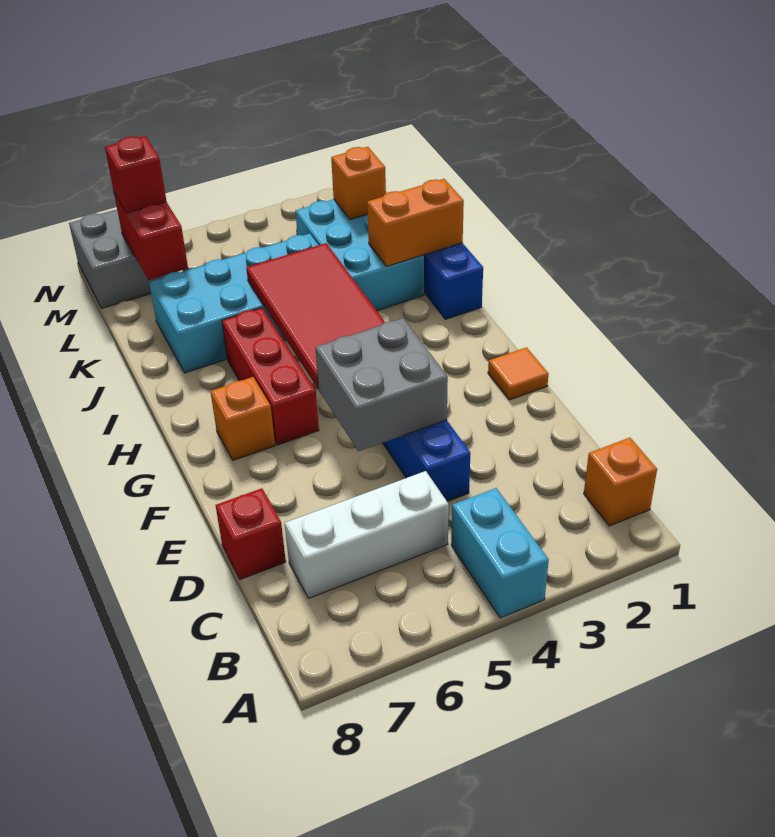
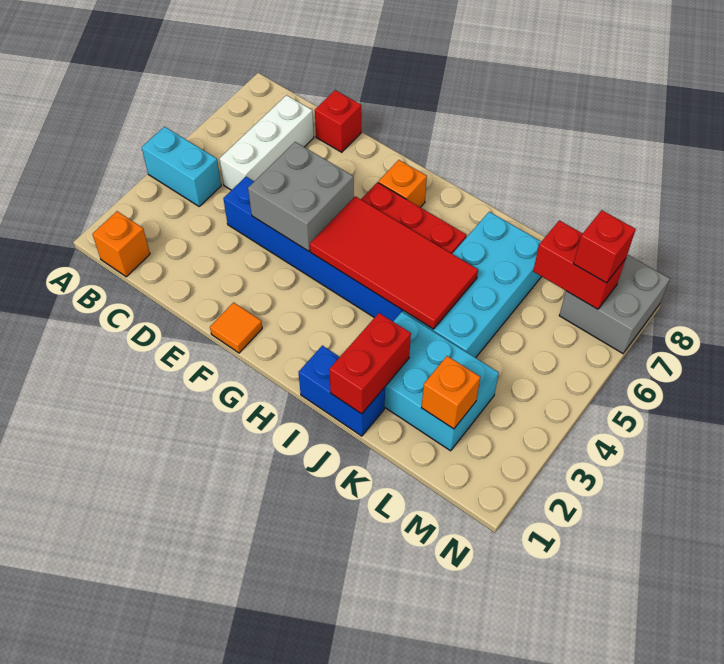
orange 1x2 brick [367,179,464,266] -> red 1x2 brick [329,313,411,414]

